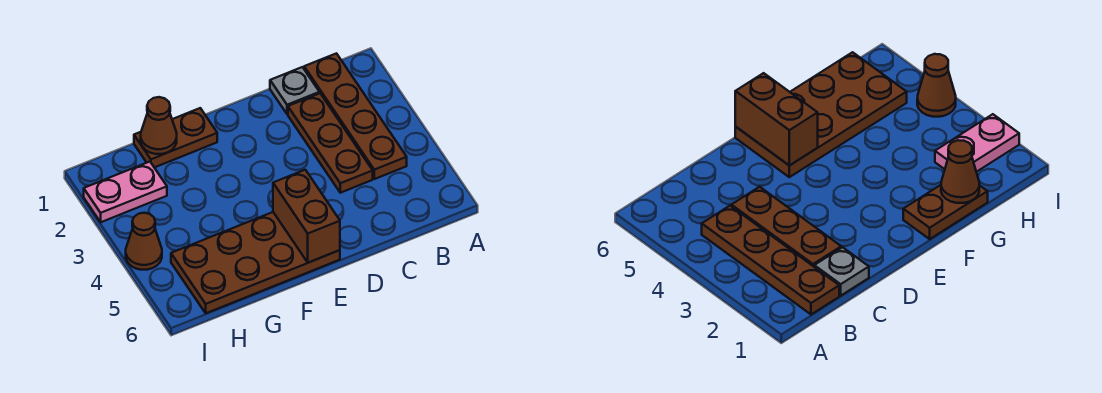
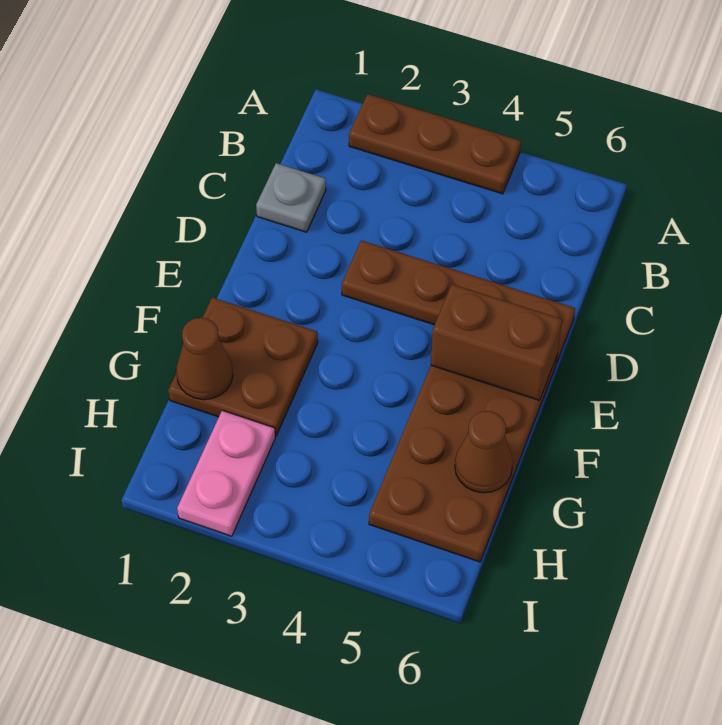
brown 1x4 plate [304,53,407,179] -> brown 1x4 plate moved to [342,240,575,364]
brown 1x3 plate [288,93,373,193] -> brown 1x3 plate moved to [349,94,521,194]
brown 1x2 plate [134,108,217,168] -> brown 2x2 plate [168,297,318,436]
brown 1x1 cone [126,213,162,270] -> brown 1x1 cone moved to [455,411,513,493]

